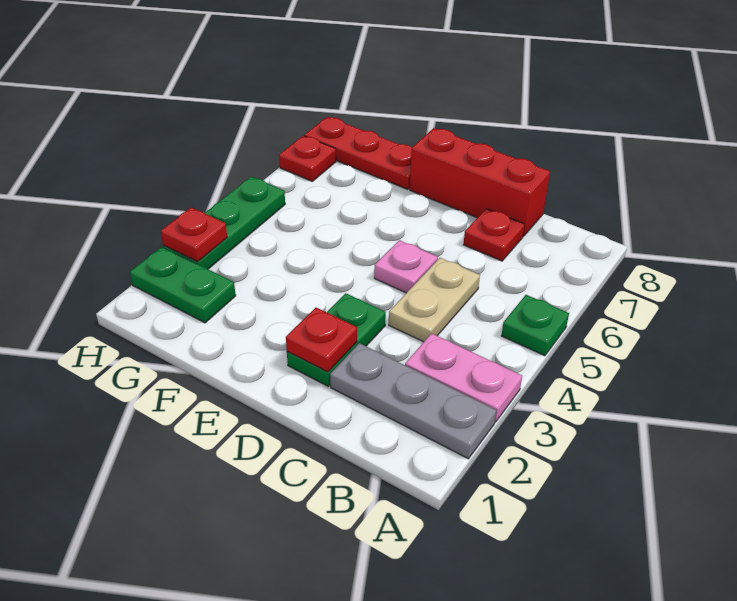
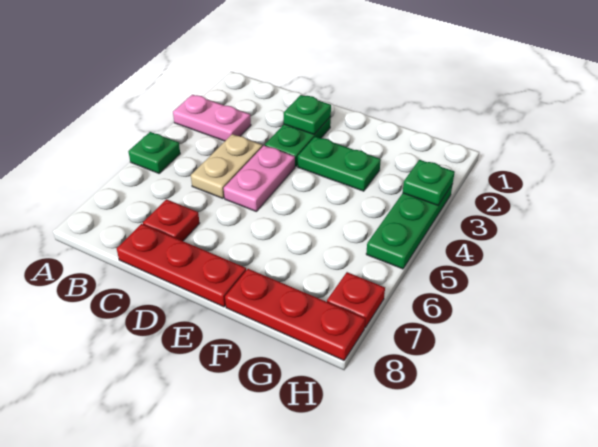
grey 1x3 plate [330,343,496,459] -> none
red 1x3 brick [410,128,550,236] -> red 1x3 plate [117,224,246,307]
red 1x1 plate [286,308,357,372] -> green 1x1 plate [284,95,331,134]
pink 1x1 plate [374,240,438,293] -> pink 1x2 plate [224,145,295,211]
green 1x2 plate [130,247,236,323] -> green 1x2 plate moved to [298,137,381,191]
red 1x1 plate [161,207,227,262] -> green 1x1 plate [403,160,455,205]

